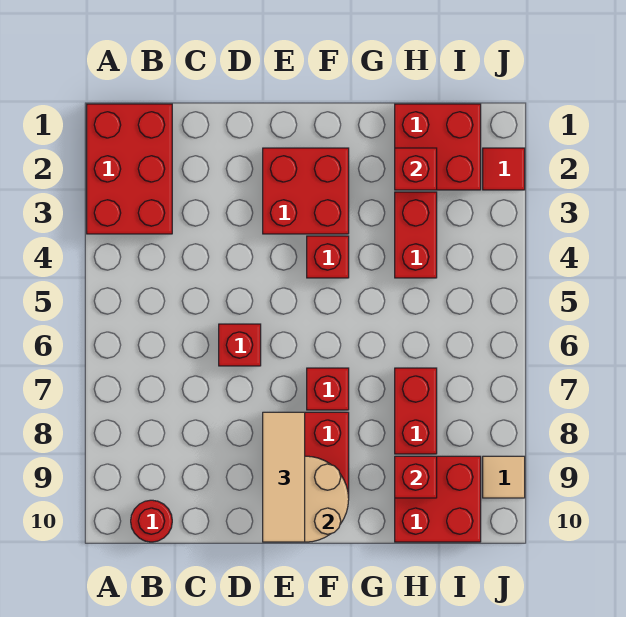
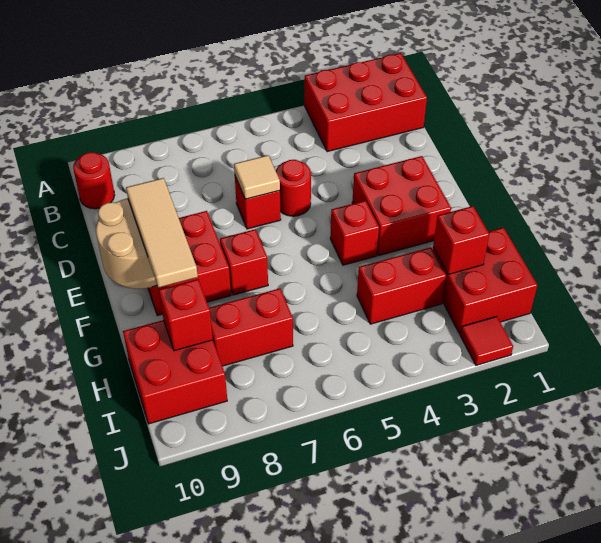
none -> red 1x1 round brick [276,160,311,216]
tan 1x3 tile [263,412,305,542] -> tan 1x3 tile turned to [126,178,198,288]
tan 1x1 tile [483,456,525,498] -> tan 1x1 tile moved to [234,155,280,199]

